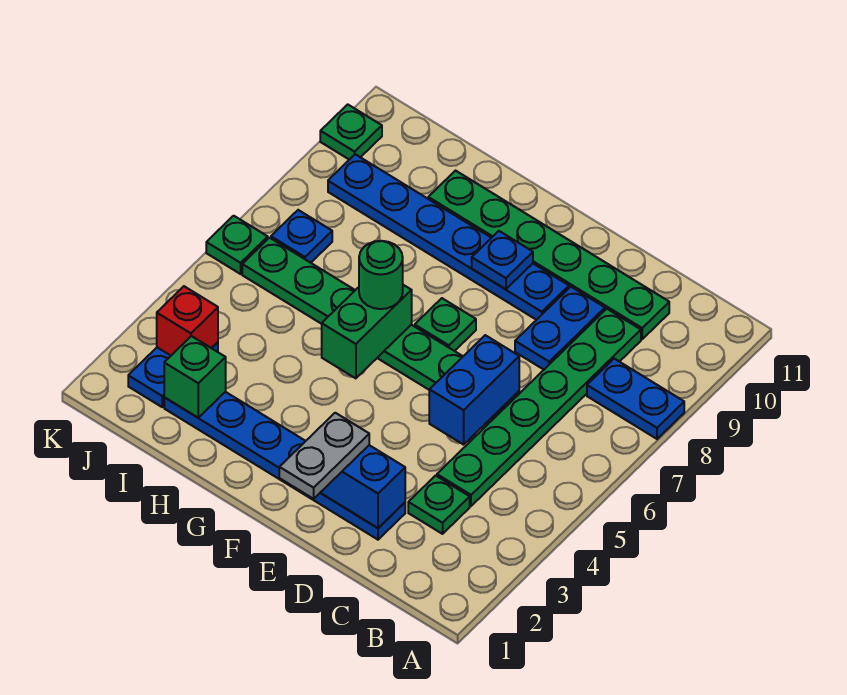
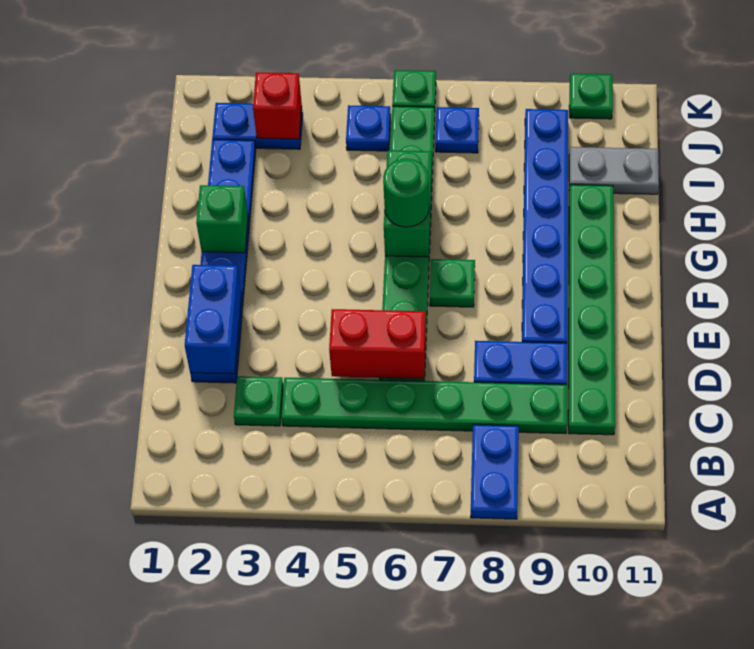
blue 1x2 brick [429,335,519,445] -> red 1x2 brick [329,309,426,379]
grey 1x2 plate [279,413,369,499] -> grey 1x2 plate moved to [569,147,659,194]
blue 1x1 plate [472,231,533,289] -> blue 1x1 plate moved to [346,105,391,151]
green 1x2 brick [322,285,412,378] -> green 1x2 brick turned to [384,150,432,257]
green 1x1 brick [164,336,226,418] -> green 1x1 brick moved to [196,185,248,253]

